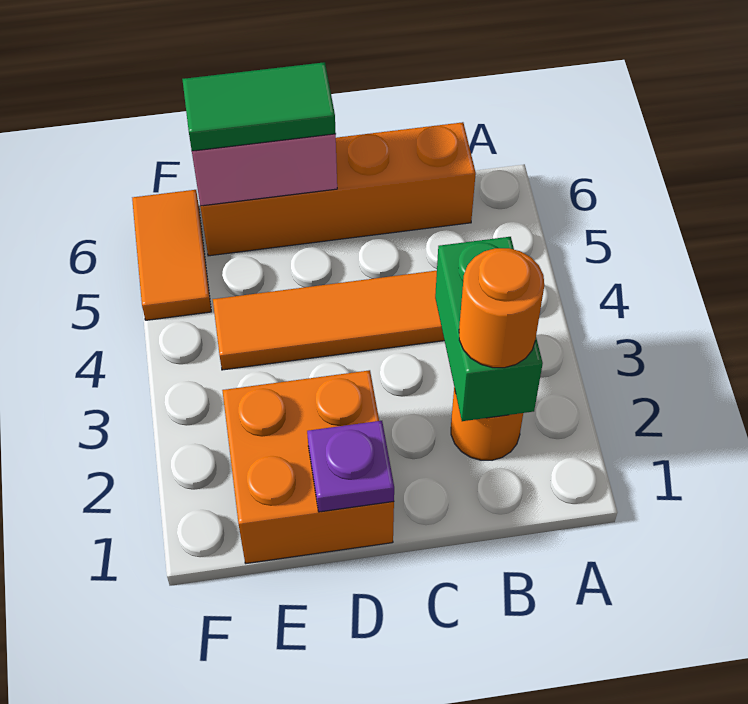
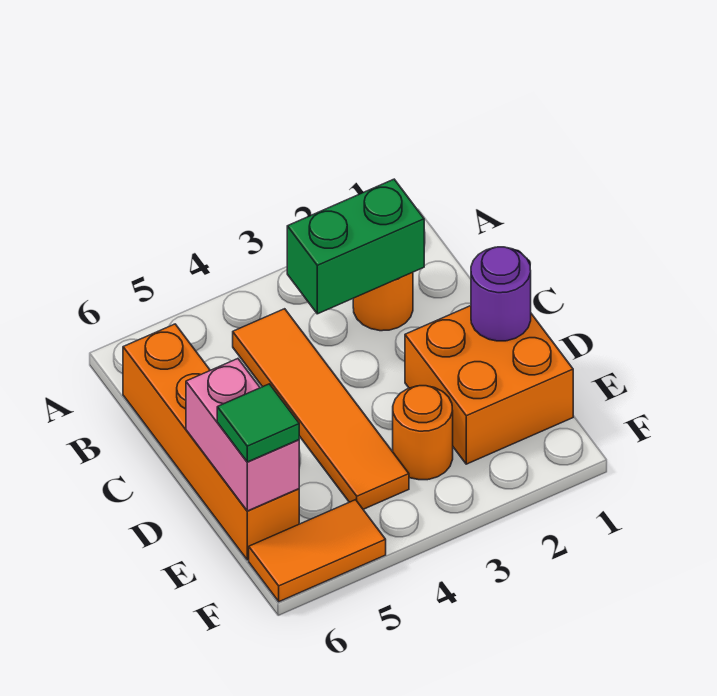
orange 1x1 round brick [459,248,544,368] -> orange 1x1 round brick moved to [393,386,453,480]
purple 1x1 plate [307,421,394,512] -> purple 1x1 round brick [471,247,531,341]
green 1x2 tile [182,62,336,151] -> green 1x1 tile [217,384,299,462]

